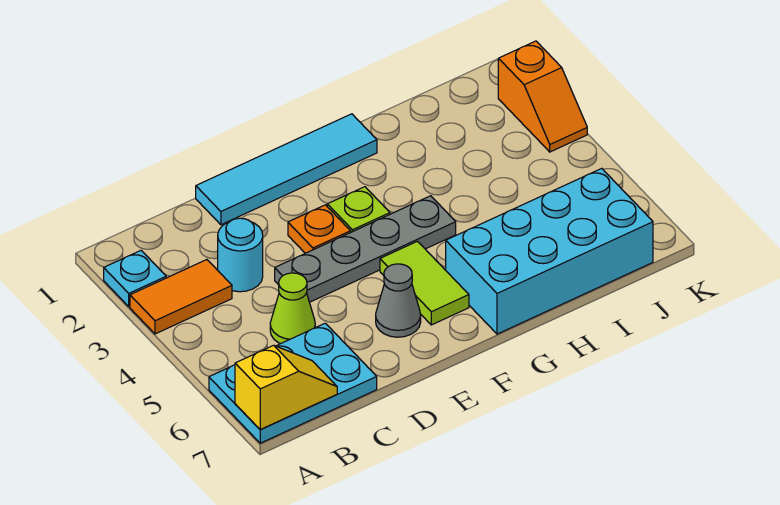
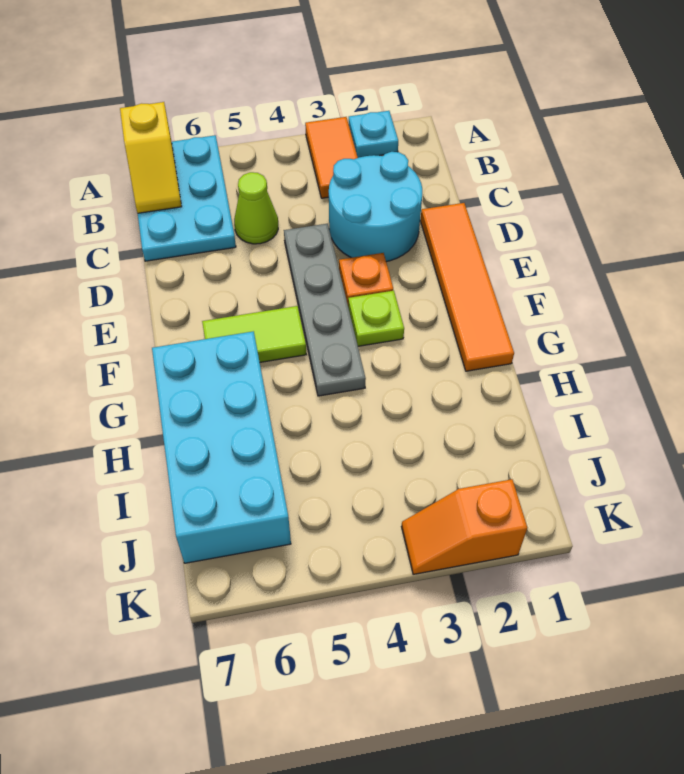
cyan 1x1 round brick [218,218,263,292] -> cyan 2x2 round brick [329,152,422,262]
cyan 1x4 tile [196,114,377,225] -> orange 1x4 tile [420,203,514,371]
grey 1x1 cone [376,264,421,337] -> none

